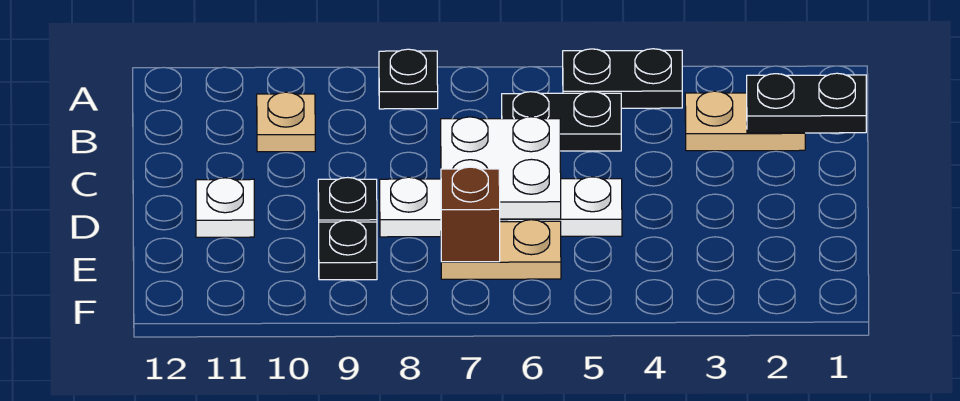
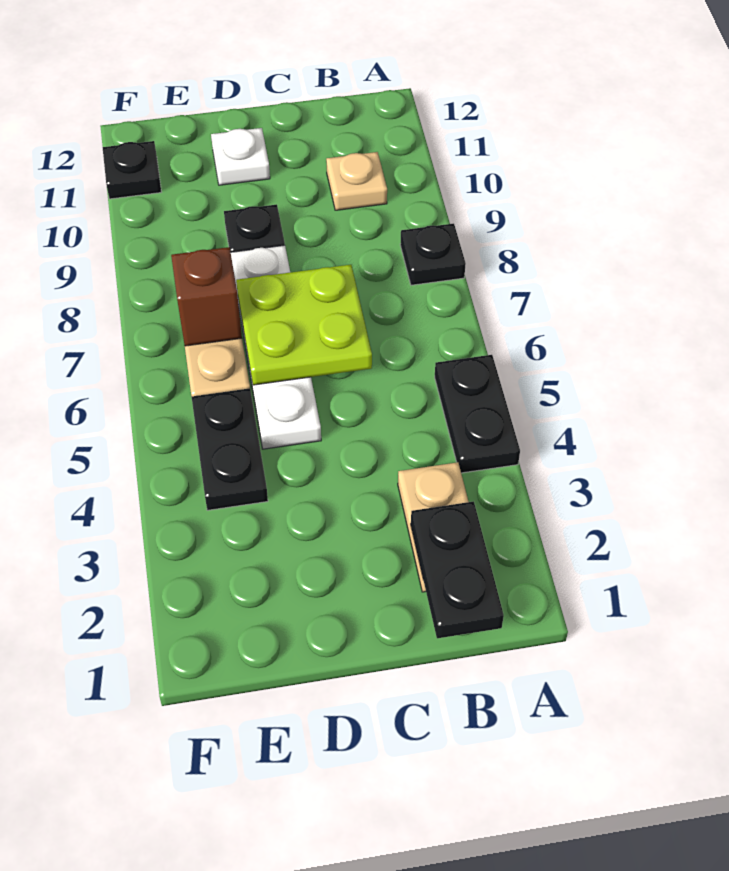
black 1x2 plate [502,92,621,151] -> black 1x2 plate moved to [191,388,268,510]
white 2x2 plate [441,117,561,219] -> lime 2x2 plate [236,265,372,385]
black 1x1 plate [319,220,377,280] -> black 1x1 plate moved to [103,141,161,199]

